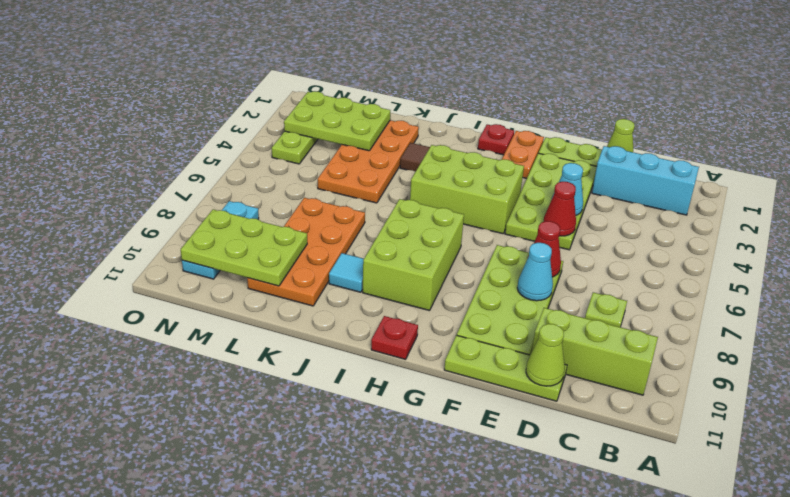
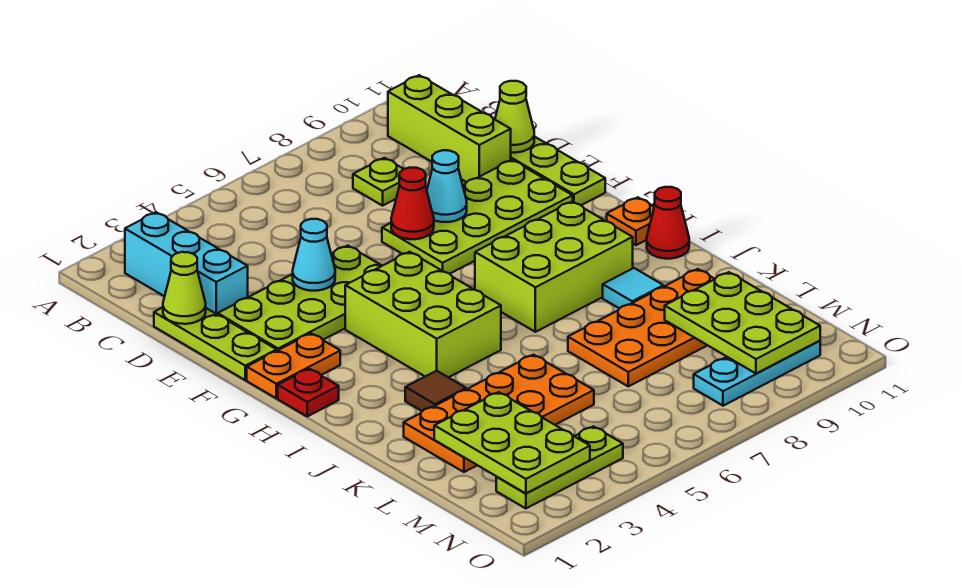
red 1x1 cone [543,182,576,236] -> red 1x1 cone moved to [647,187,689,259]
red 1x1 plate [371,316,418,359] -> orange 1x1 plate [607,197,654,245]

